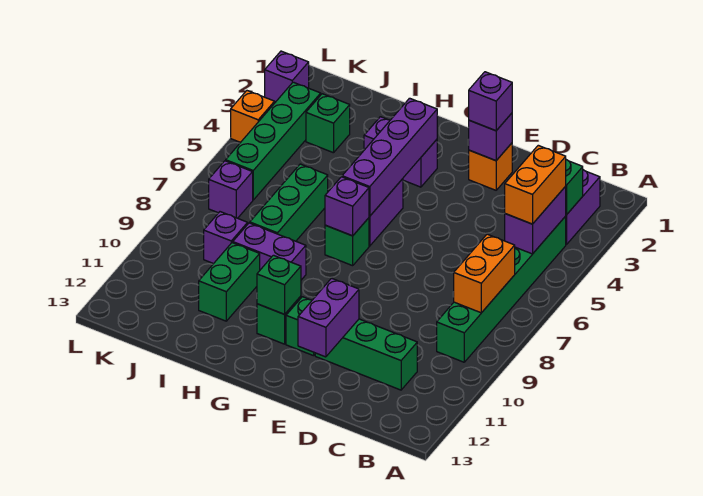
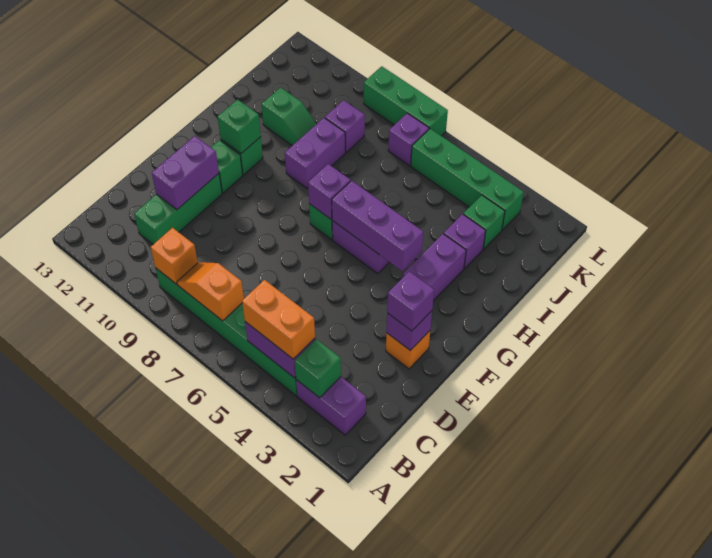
orange 1x2 brick [454,234,515,313] -> orange 1x2 slope [177,262,244,321]
purple 1x2 brick [298,278,359,357] -> purple 1x2 brick turned to [152,136,219,210]
purple 1x4 brick [342,98,437,216] -> purple 1x3 brick [332,181,423,271]
green 1x3 brick [250,164,328,241] -> green 1x3 brick moved to [364,66,448,136]
green 1x2 brick [199,243,260,321] -> green 1x2 slope [262,87,316,146]
purple 1x1 brick [265,51,309,102] -> purple 1x1 brick moved to [444,214,486,269]
orange 1x1 brick [231,91,275,142] -> orange 1x1 brick moved to [151,228,198,284]

